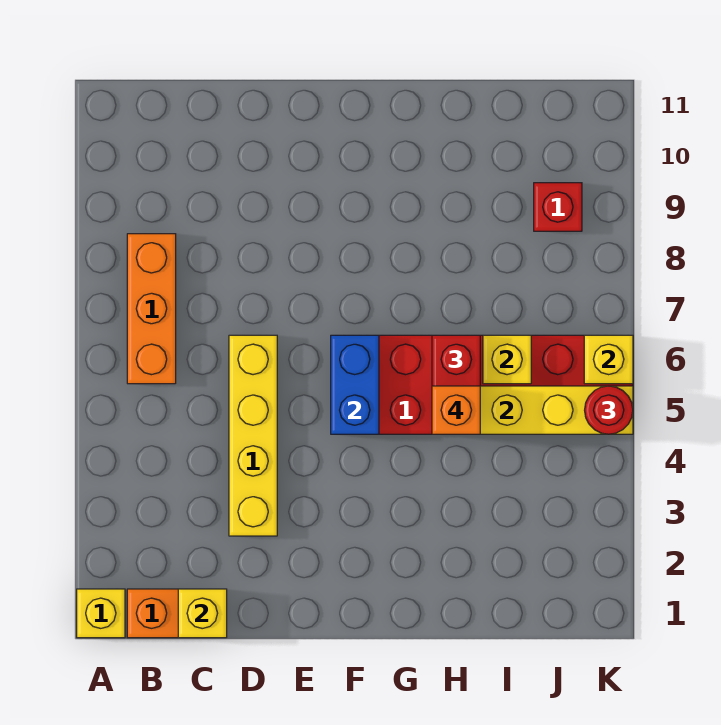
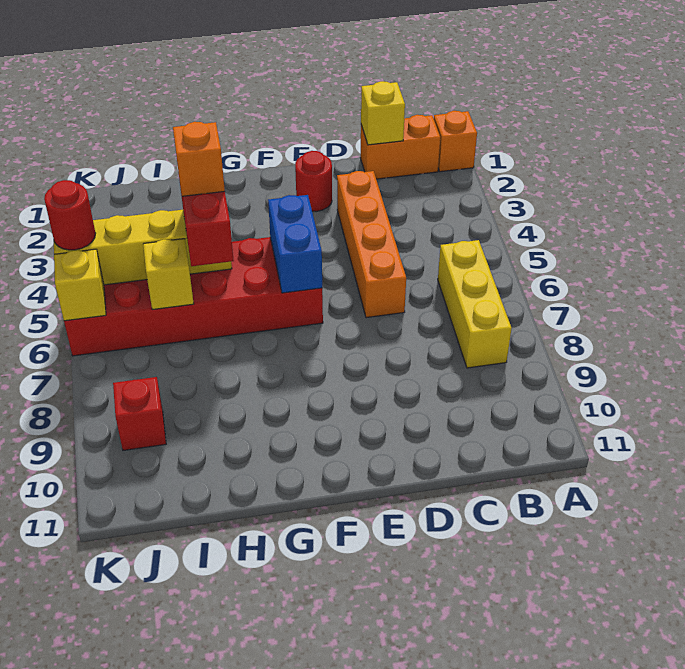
yellow 1x1 brick [77,589,125,638] -> orange 1x1 brick [434,111,477,172]
orange 1x3 brick [127,234,176,384] -> yellow 1x3 brick [438,240,512,368]
yellow 1x4 brick [229,335,277,536] -> orange 1x4 brick [337,171,406,318]
none -> red 1x1 round brick [295,151,332,211]

